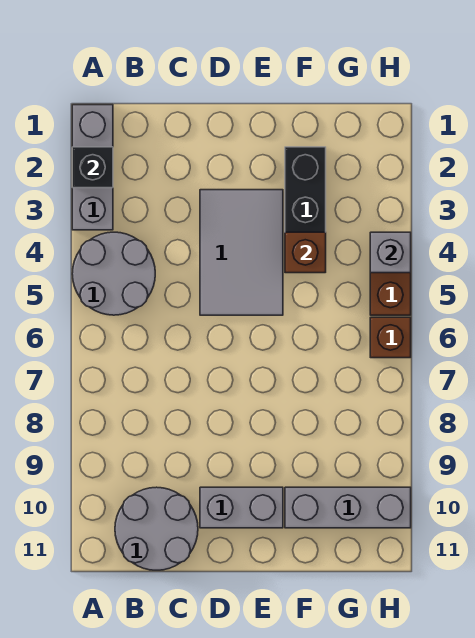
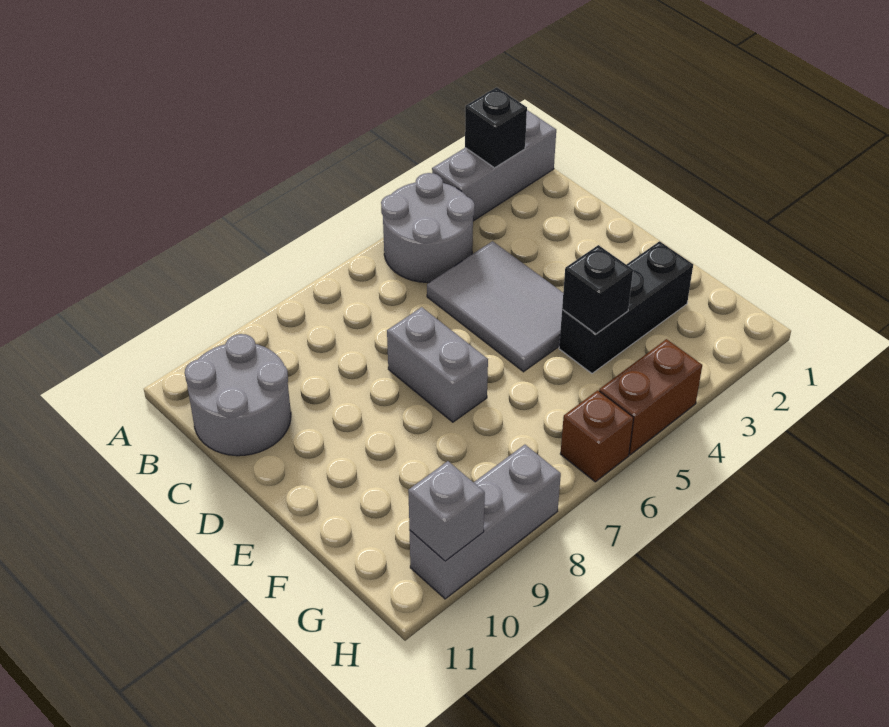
grey 2x3 tile [200,190,283,315] -> grey 2x3 tile turned to [427,241,563,372]
grey 1x2 brick [200,487,283,528] -> grey 1x2 brick moved to [387,307,488,422]
brown 1x1 brick [285,232,326,273] -> black 1x1 brick [562,245,633,334]
grey 1x3 brick [285,487,411,528] -> grey 1x3 brick turned to [409,445,561,599]
grey 1x1 brick [370,232,411,273] -> grey 1x1 brick moved to [408,461,485,561]

